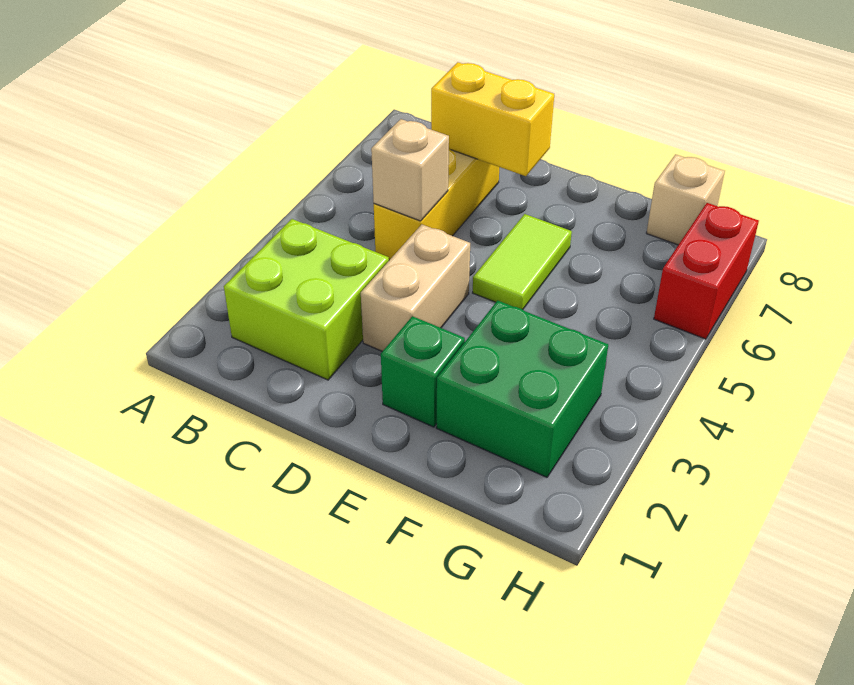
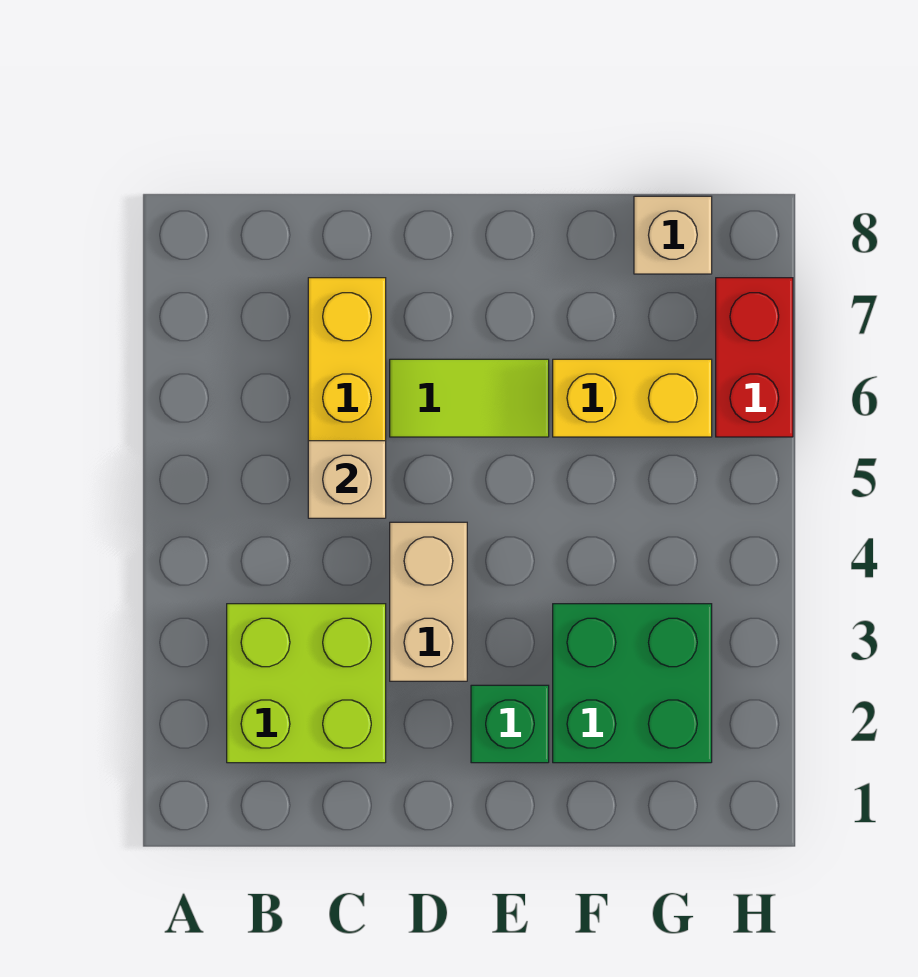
yellow 1x2 brick [431,62,554,176] -> yellow 1x2 brick moved to [553,359,712,437]
lime 1x2 tile [473,214,572,309] -> lime 1x2 tile turned to [390,359,549,437]

